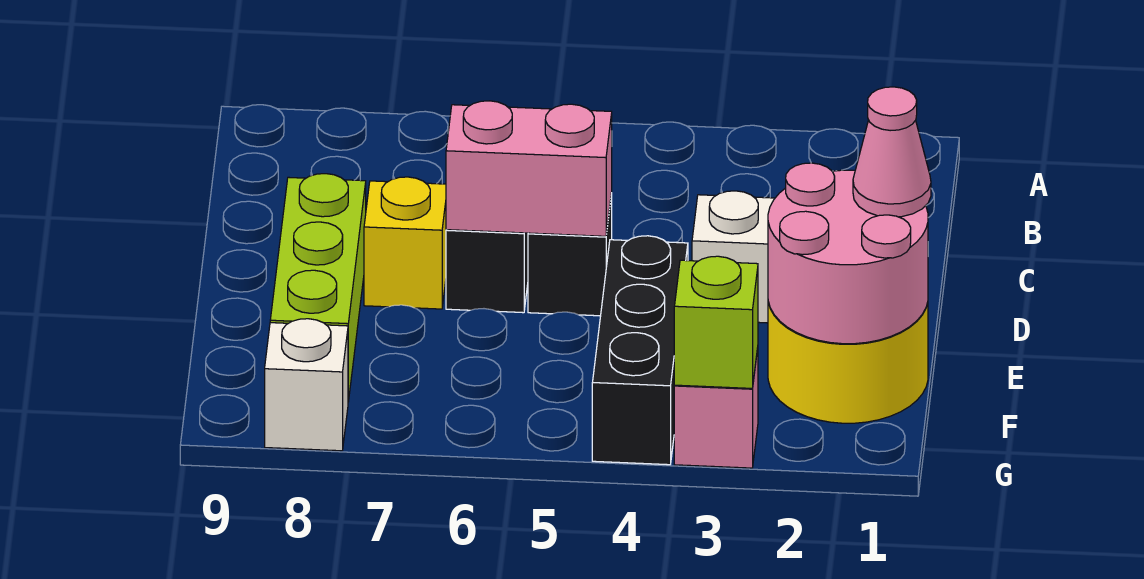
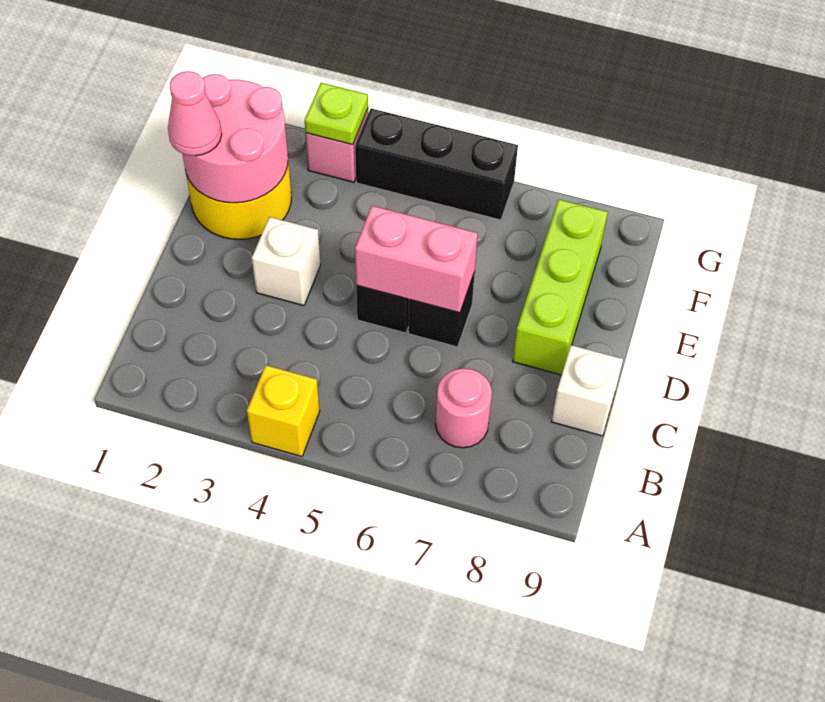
none -> pink 1x1 round brick [436,368,492,448]
yellow 1x1 brick [364,177,446,309] -> yellow 1x1 brick moved to [247,365,320,456]
black 1x3 brick [592,236,688,465] -> black 1x3 brick turned to [355,108,518,220]
lime 1x1 brick [674,256,758,388] -> lime 1x1 plate [305,83,368,145]
white 1x1 brick [265,319,348,451] -> white 1x1 brick moved to [551,345,623,436]

